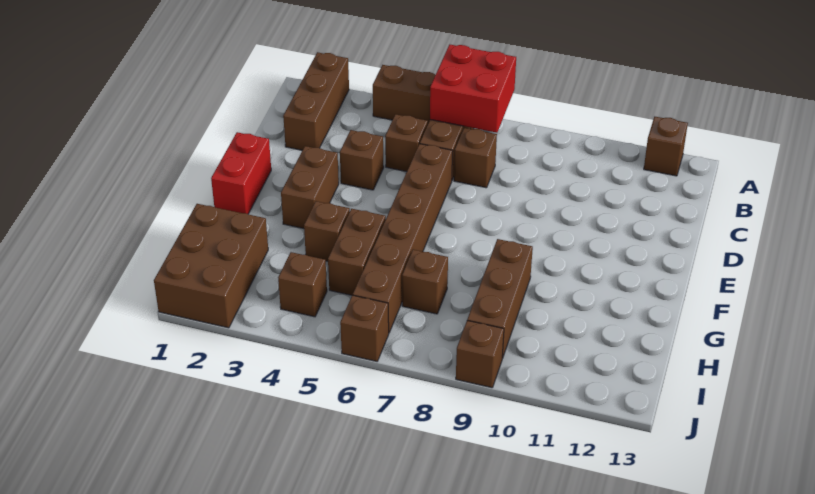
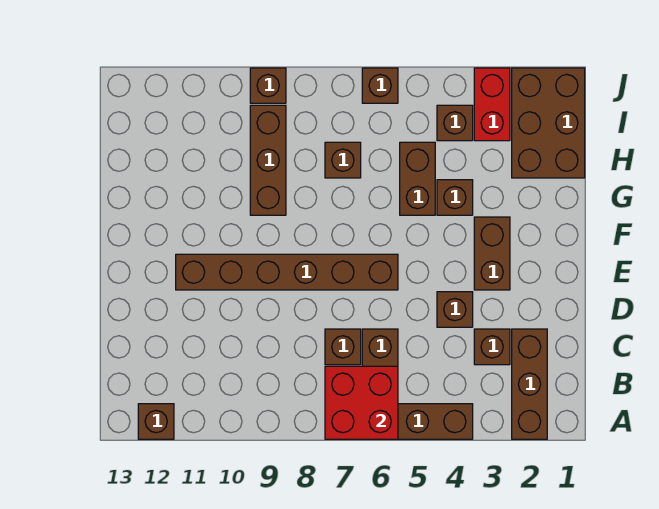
brown 1x1 brick [385,114,428,172] -> brown 1x1 brick moved to [474,329,510,365]
brown 1x6 brick [353,144,453,332] -> brown 1x6 brick turned to [176,254,398,290]
red 1x2 brick [211,132,271,214] -> red 1x2 brick moved to [474,68,510,141]

